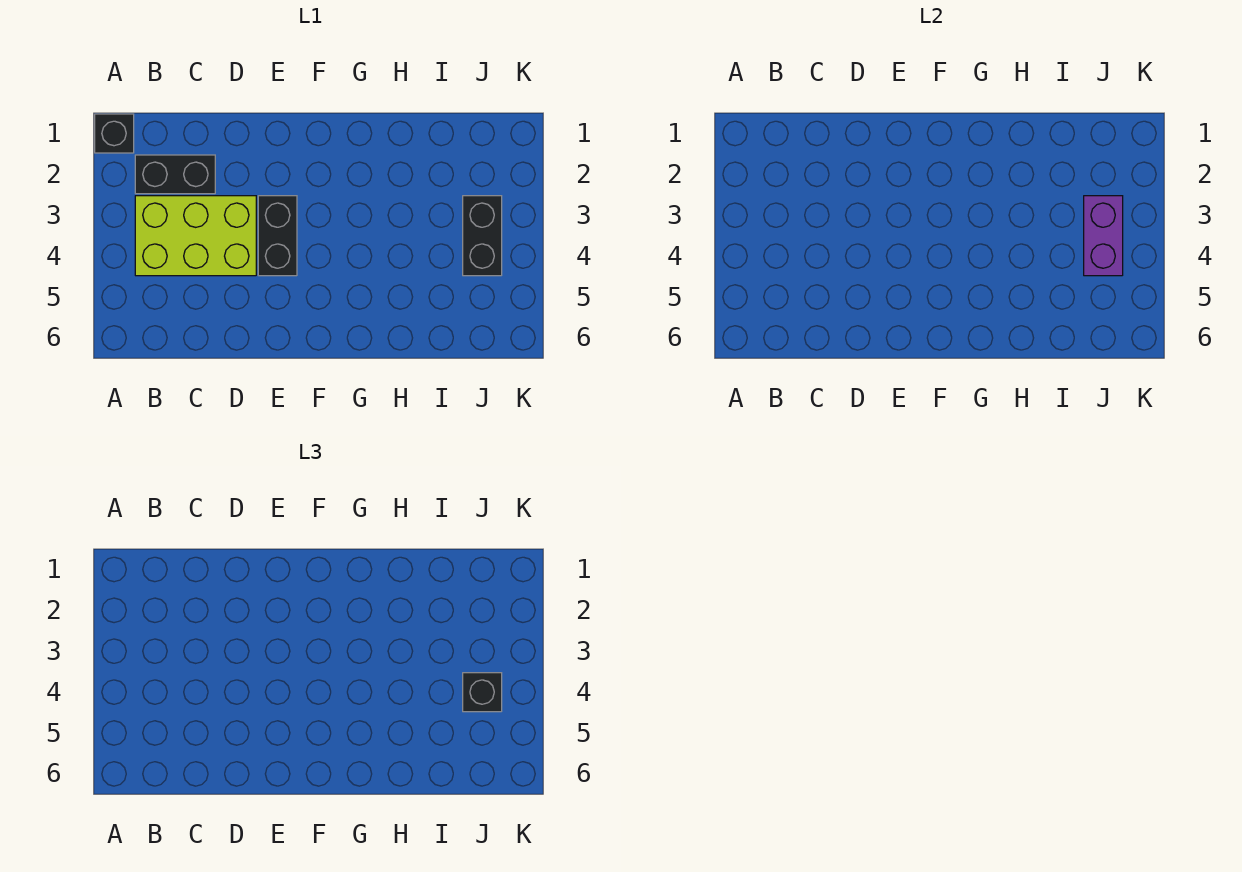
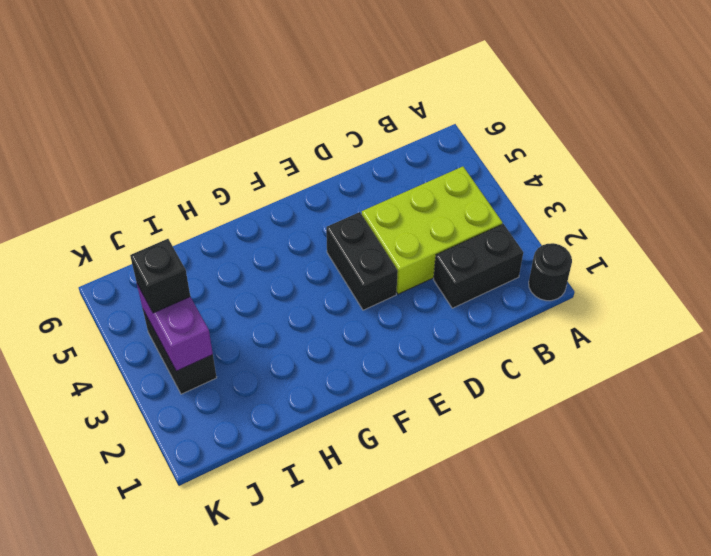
black 1x1 brick [95,114,134,153] -> black 1x1 round brick [529,243,572,301]

